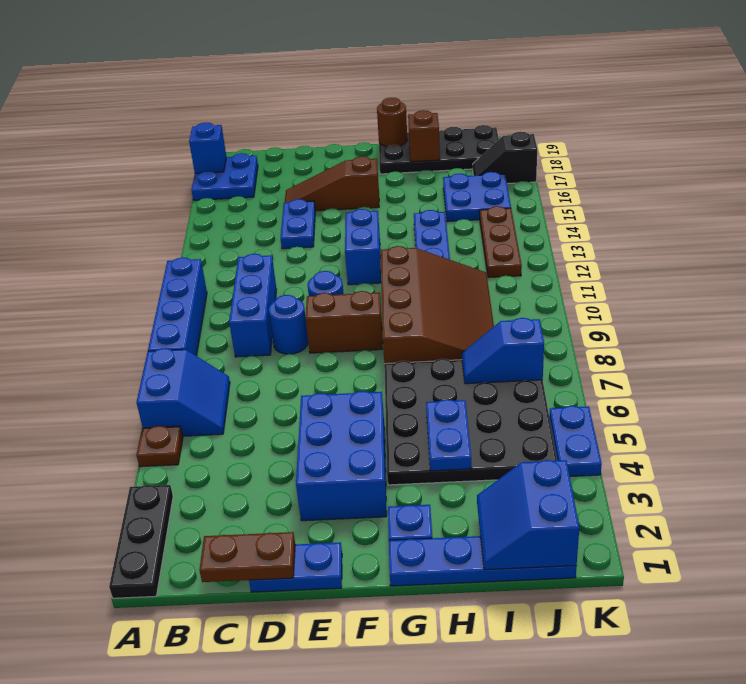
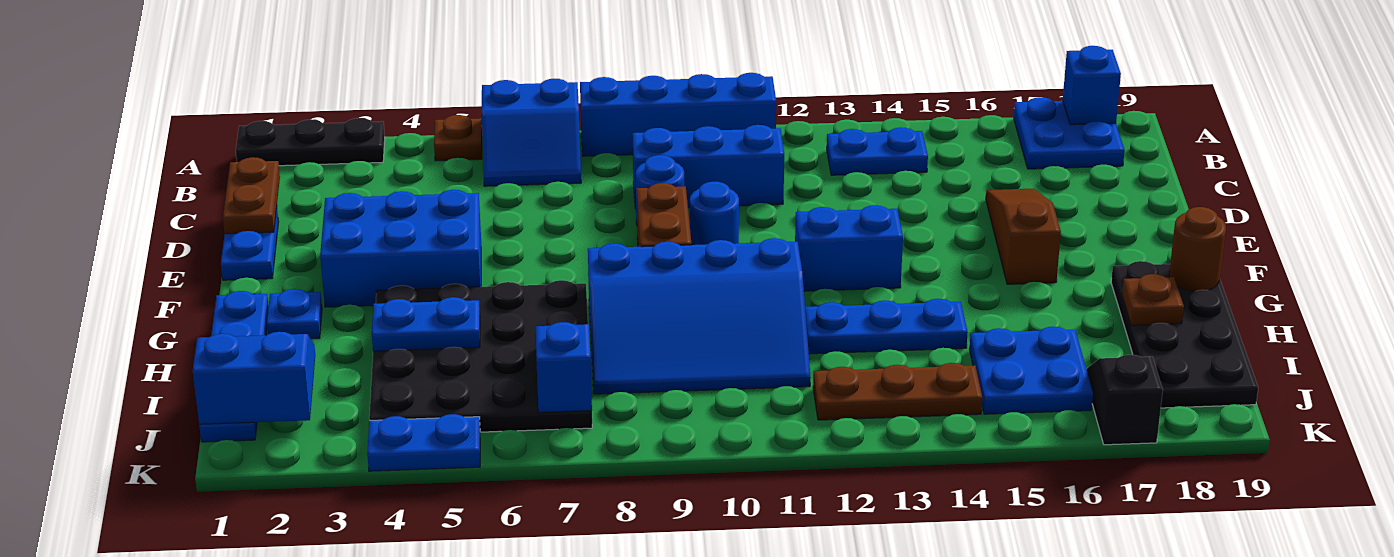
blue 1x2 plate [281,199,315,249] -> blue 1x2 plate moved to [827,127,928,175]
brown 3x4 slope [381,246,494,364] -> blue 3x4 slope [588,238,811,394]
brown 1x1 brick [408,110,440,162] -> brown 1x1 plate [1122,274,1184,325]

